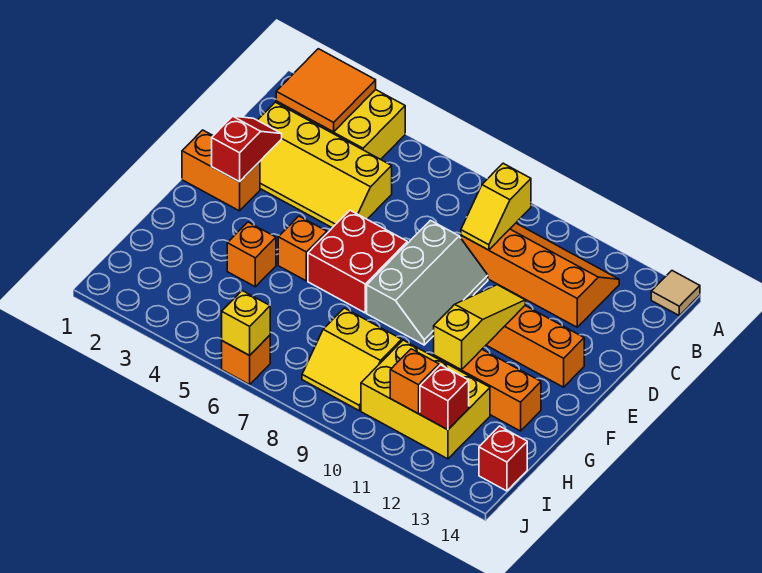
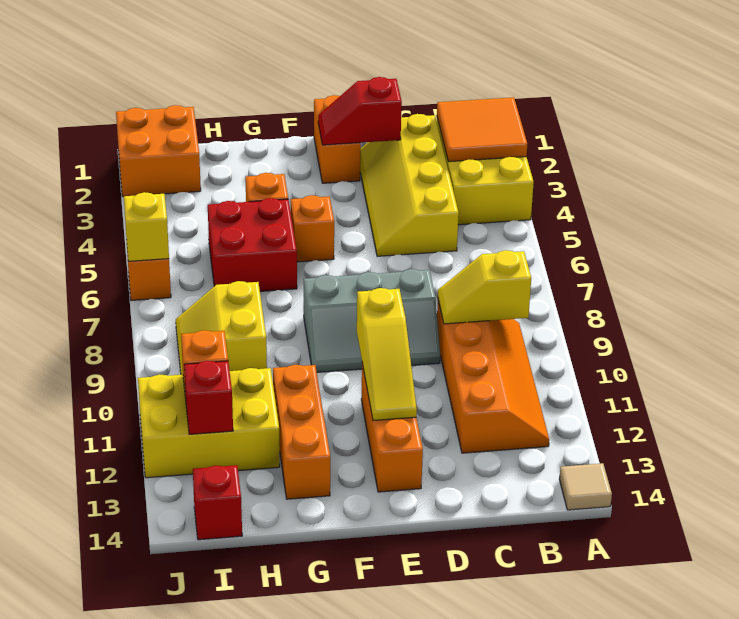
red 1x2 slope [212,116,282,182] -> red 1x2 slope turned to [318,77,402,145]
red 2x2 brick [308,210,407,313] -> red 2x2 brick moved to [208,198,297,291]
yellow 1x3 slope [434,285,525,370] -> yellow 1x3 slope turned to [357,288,417,420]
yellow 2x3 brick [361,340,490,459] -> yellow 2x3 brick turned to [138,368,280,478]
none -> orange 2x2 brick [116,105,201,197]

